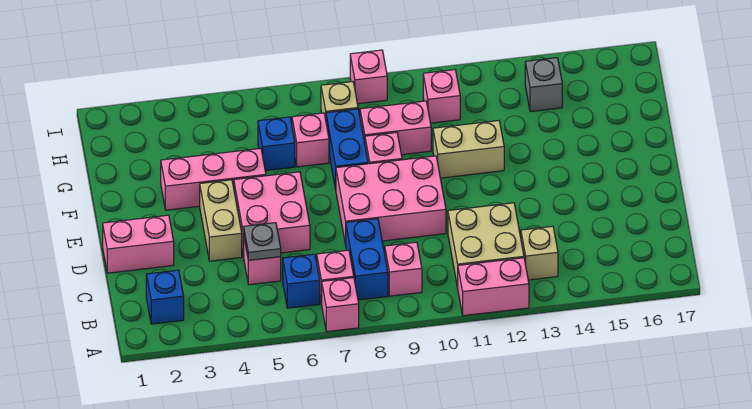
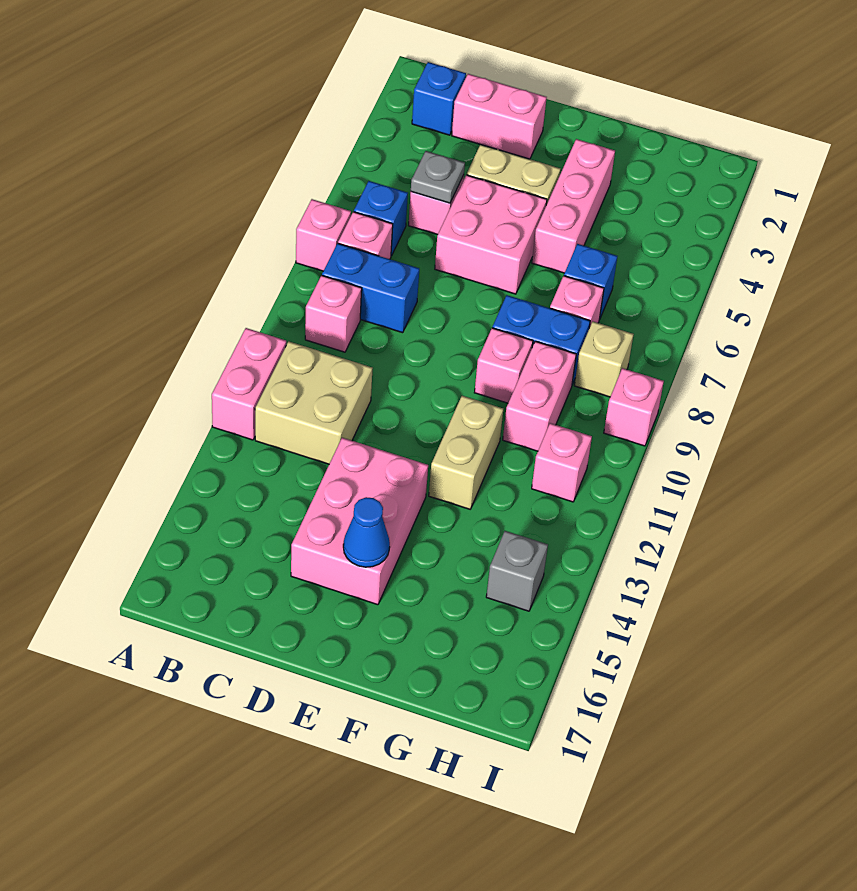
tan 1x1 brick [521,226,558,280] -> none
pink 1x2 brick [103,215,174,273] -> pink 1x2 brick turned to [452,74,547,159]
pink 2x3 brick [336,156,446,245] -> pink 2x3 brick moved to [291,438,428,605]
none -> blue 1x1 cone [343,497,390,567]

